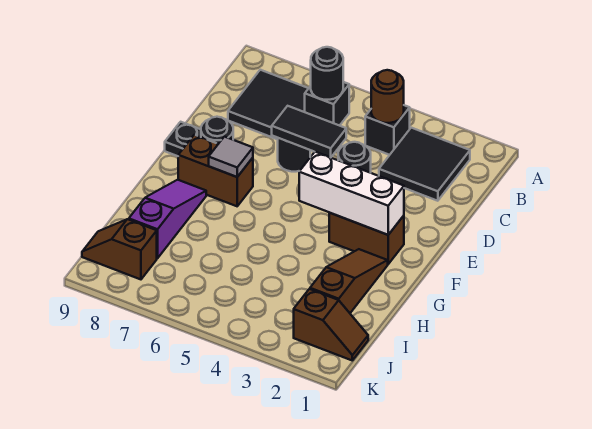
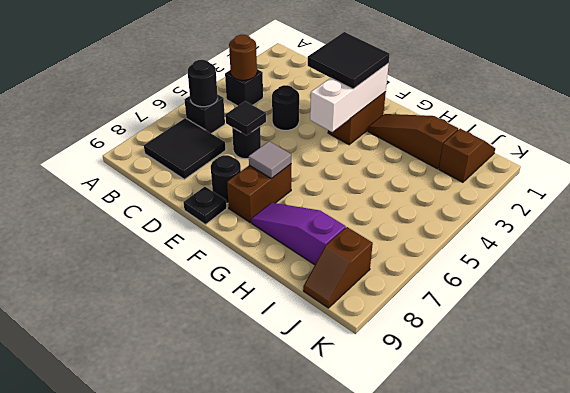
black 2x2 tile [379,128,470,201] -> black 2x2 tile moved to [308,32,390,89]
black 1x2 tile [272,106,346,157] -> black 1x1 tile [225,101,266,135]

